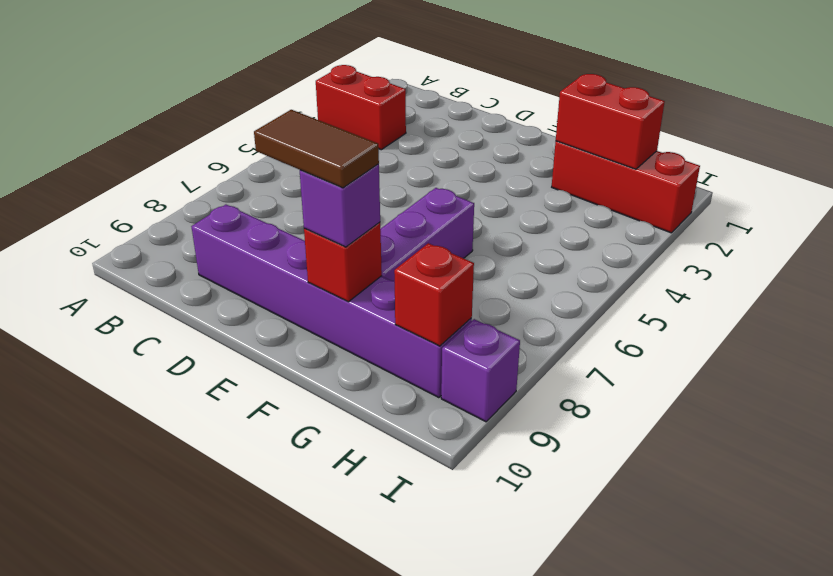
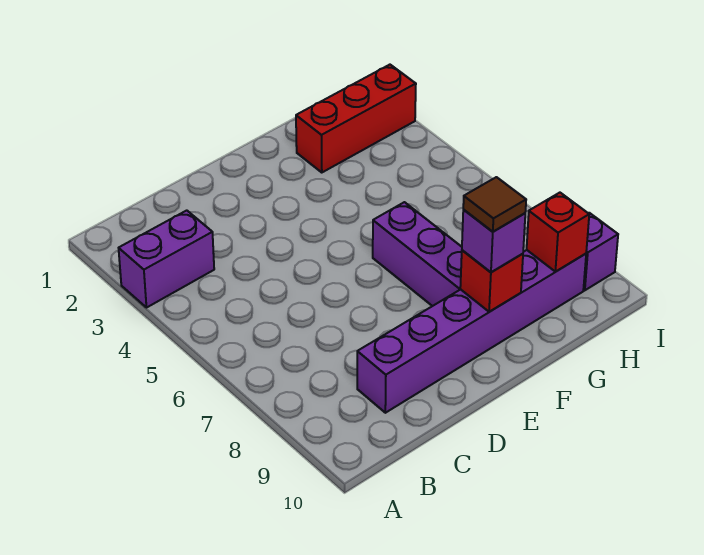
red 1x2 brick [316,65,406,150] -> purple 1x2 brick [119,210,214,307]
brown 1x2 tile [254,110,379,188] -> brown 1x1 tile [463,177,526,232]
red 1x2 brick [556,74,665,169] -> none

